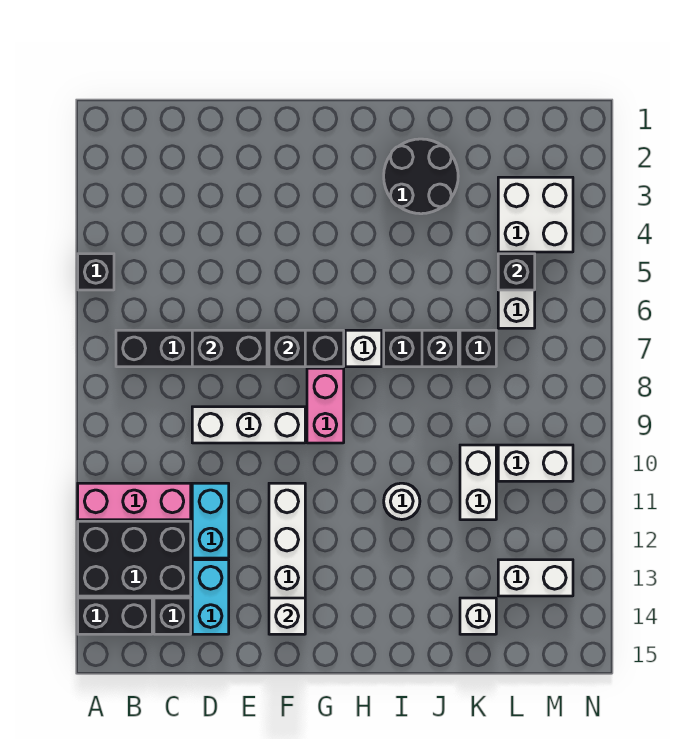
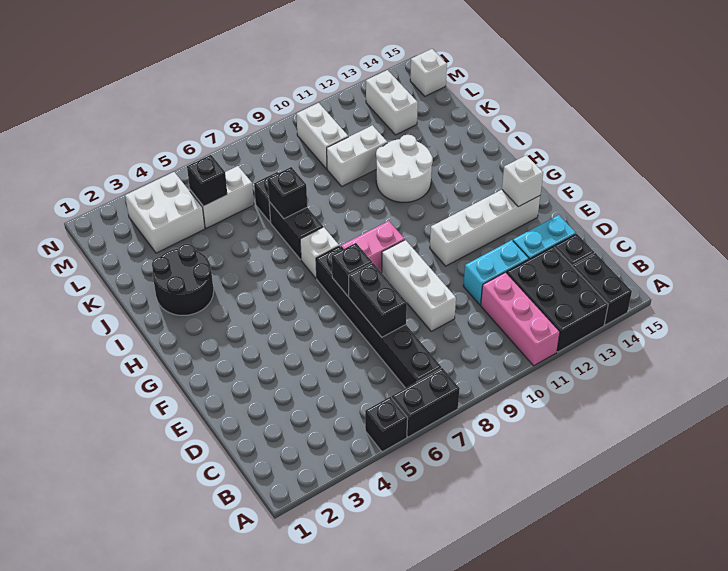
none -> black 1x2 brick [392,368,460,437]
white 1x1 round brick [384,483,420,520] -> white 2x2 round brick [376,135,433,202]
white 1x1 brick [460,598,496,634] -> white 1x1 brick moved to [410,49,447,96]

